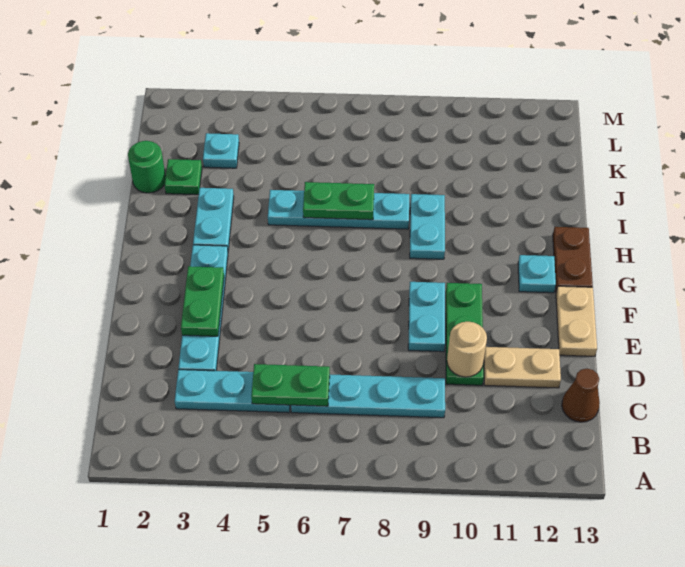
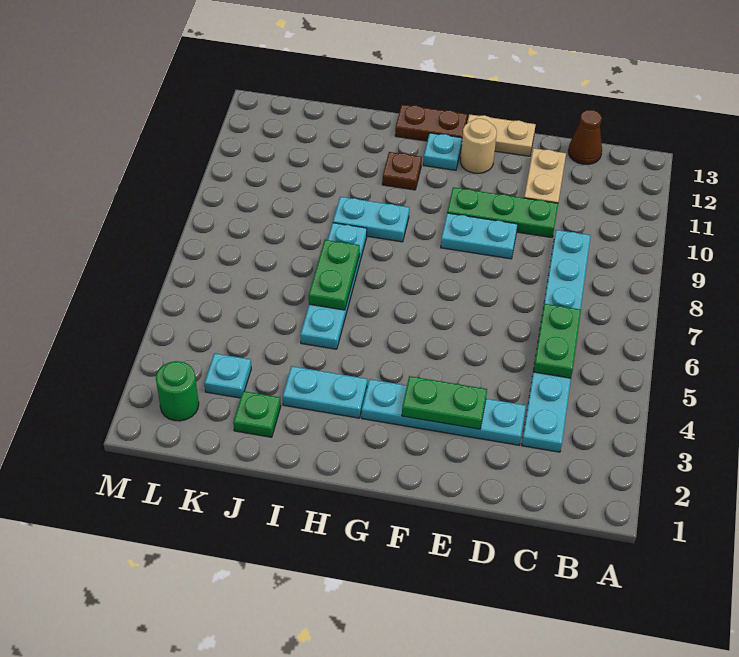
tan 1x1 round brick [447,322,487,377] -> tan 1x1 round brick moved to [460,119,497,173]
none -> brown 1x1 plate [382,152,422,190]
green 1x1 round brick [128,141,166,193] -> green 1x1 round brick moved to [156,361,199,421]

